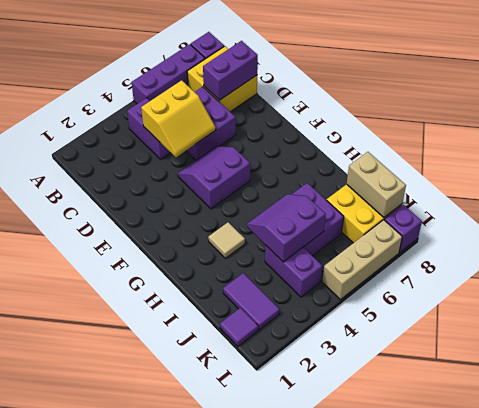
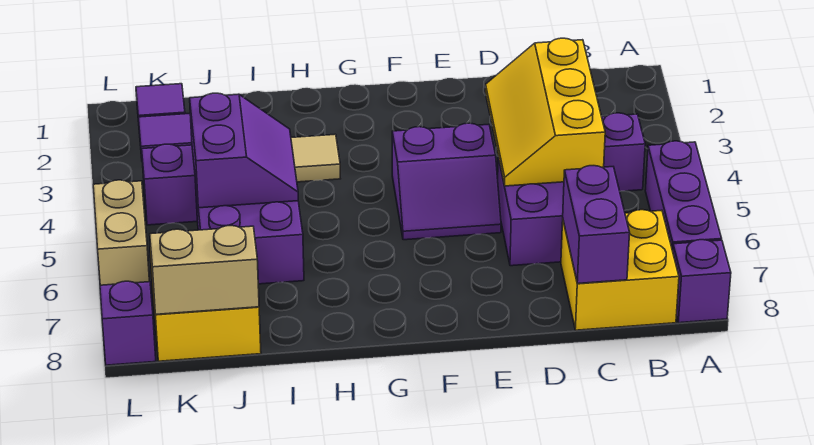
yellow 2x2 slope [141,80,216,157] -> yellow 2x3 slope [485,38,605,186]
purple 2x2 slope [178,146,250,209] -> purple 2x2 slope turned to [392,123,501,240]
tan 1x3 brick [322,220,402,300] -> tan 1x2 brick [93,180,149,285]

